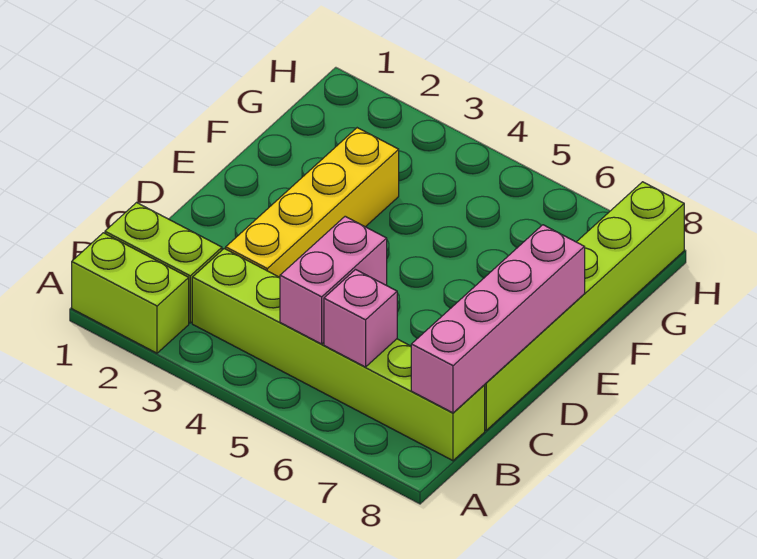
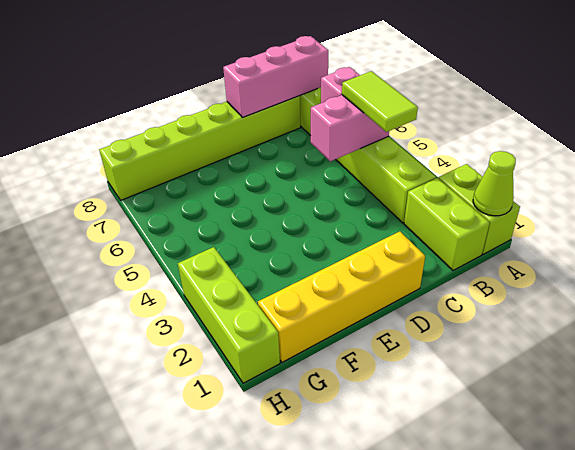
none -> lime 1x1 cone [473,151,516,216]
none -> lime 1x2 tile [342,71,418,132]
pink 1x4 brick [411,225,585,413] -> pink 1x3 brick [223,36,328,117]
yellow 1x4 brick [226,128,399,277] -> yellow 1x4 brick moved to [258,231,425,362]
none -> lime 1x3 brick [178,247,280,383]

